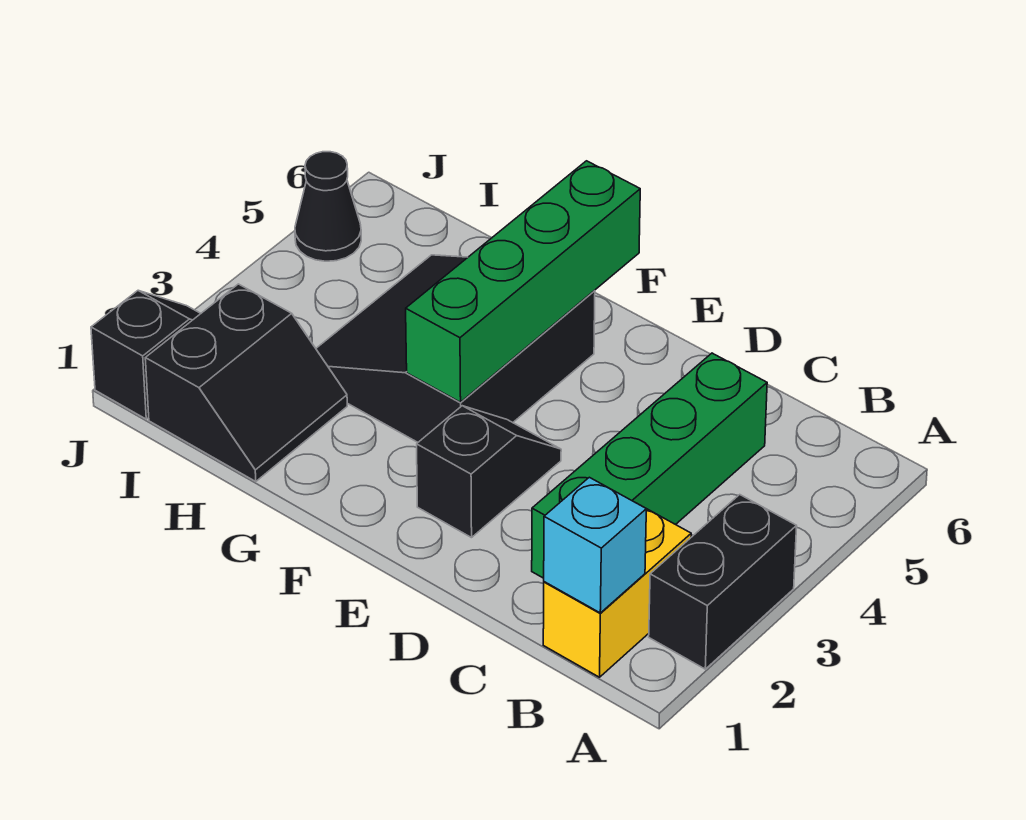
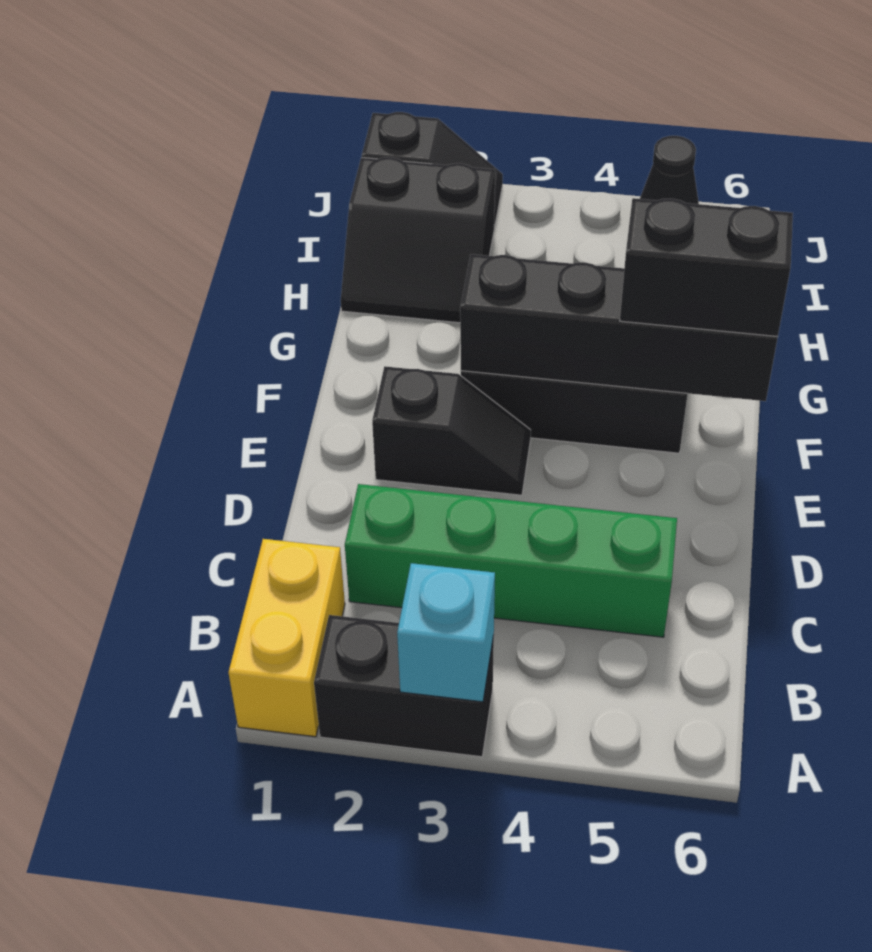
yellow 1x2 brick [543,509,691,677] -> yellow 1x2 brick turned to [228,539,345,737]
cyan 1x1 brick [544,477,646,613] -> cyan 1x1 brick moved to [397,563,495,702]
green 1x4 brick [406,161,640,402] -> black 1x4 brick [460,254,778,401]
none -> black 1x2 brick [620,198,793,337]

